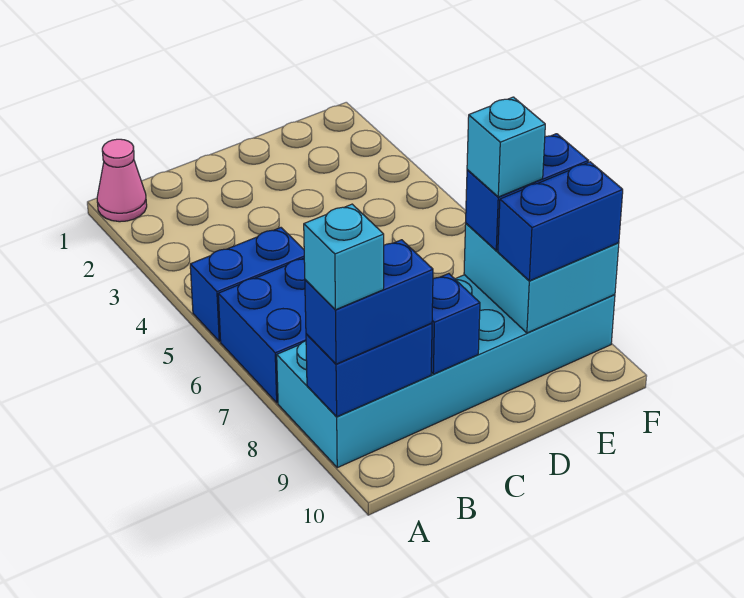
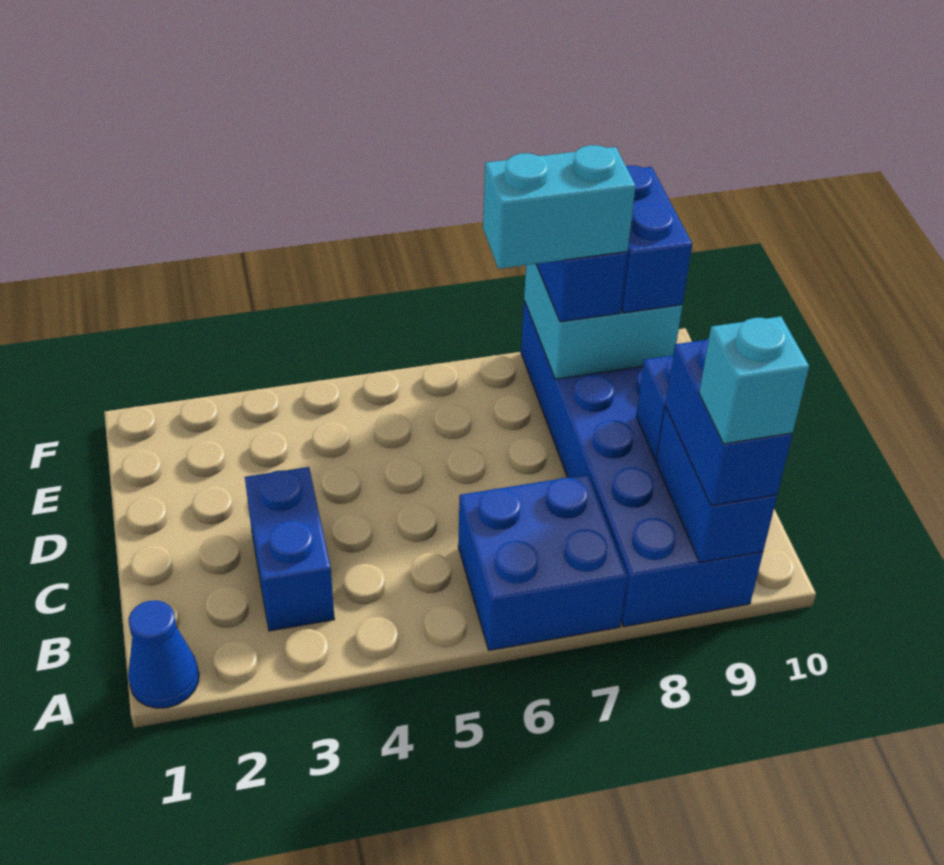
pink 1x1 cone [97,139,147,222] -> blue 1x1 cone [128,600,199,708]
blue 1x2 brick [190,228,304,341] -> blue 1x2 brick moved to [245,467,334,631]
cyan 2x6 brick [277,275,615,468] -> blue 2x6 brick [521,301,763,627]
cyan 1x1 brick [467,97,545,197] -> cyan 1x2 brick [483,145,636,269]

